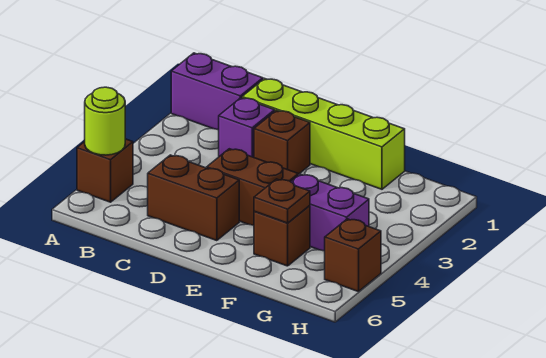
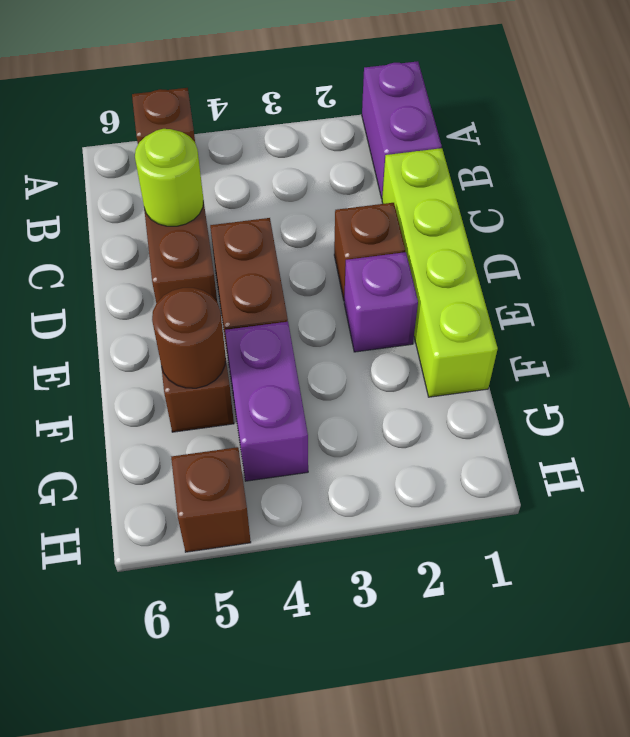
lime 1x1 round brick [85,87,125,155] -> lime 1x1 round brick moved to [135,129,203,226]
purple 1x1 brick [219,98,275,157] -> purple 1x1 brick moved to [344,252,418,352]
brown 1x1 plate [254,179,310,223] -> brown 1x1 round brick [152,288,226,388]

